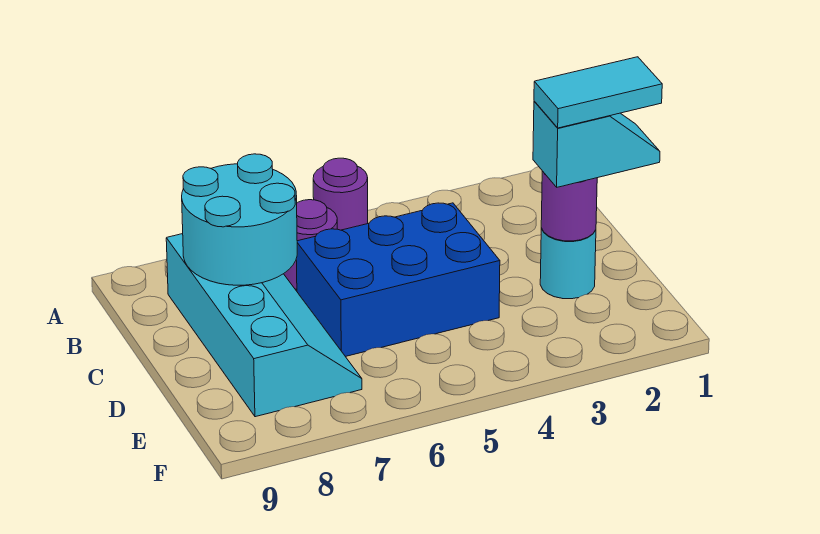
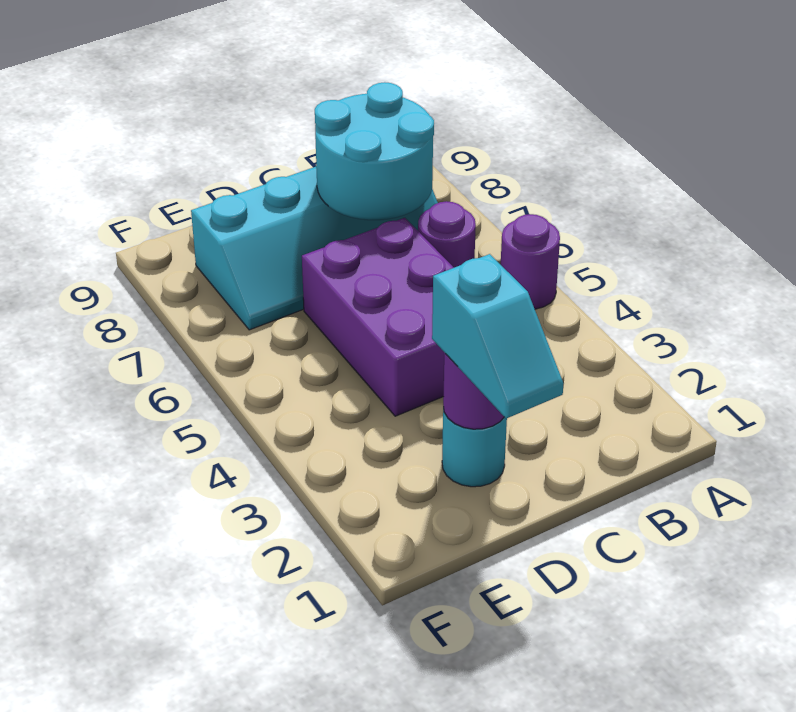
blue 2x3 brick [296,203,500,357] -> purple 2x3 brick [302,218,454,416]
cyan 1x2 tile [534,57,662,128] -> none

